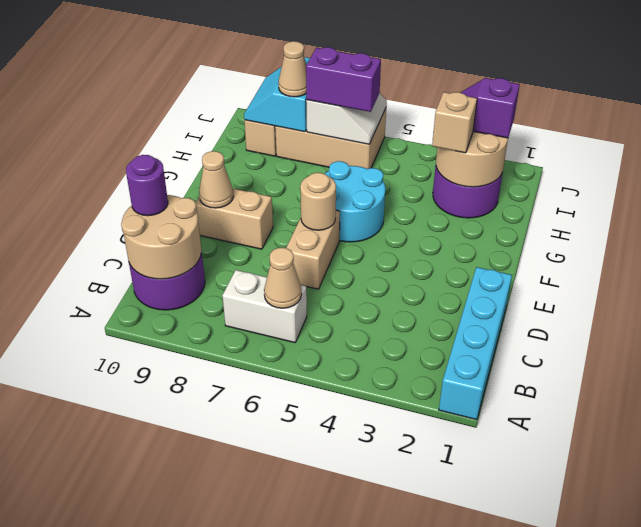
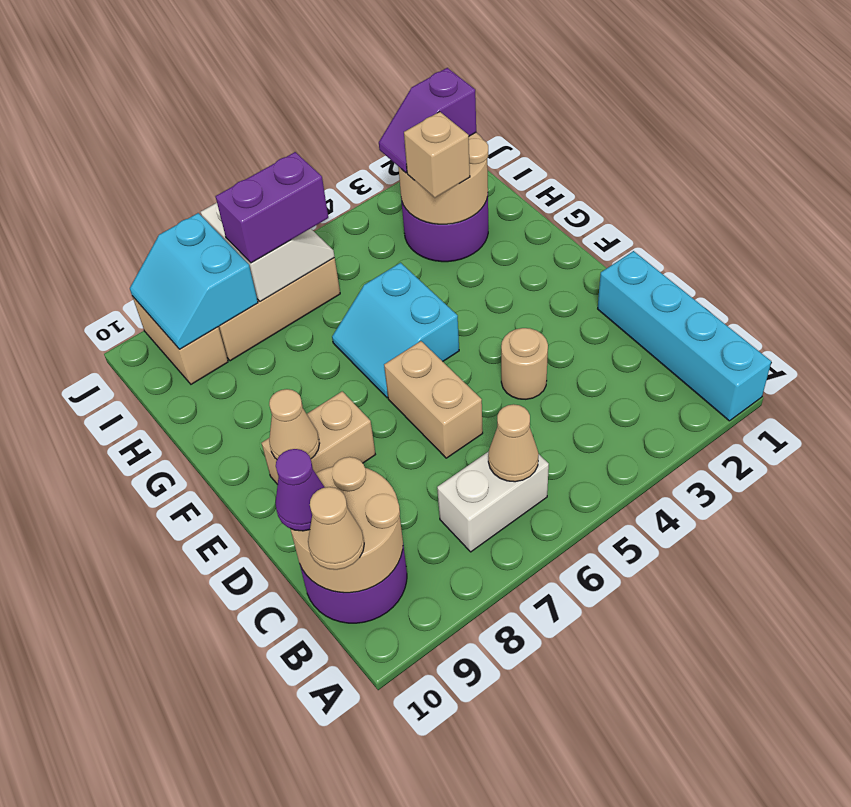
purple 1x1 round brick [126,155,168,216] -> purple 1x1 cone [275,449,325,531]
tan 1x1 round brick [300,173,336,230] -> tan 1x1 round brick moved to [501,328,548,399]
cyan 2x2 round brick [325,161,385,242] -> cyan 2x2 slope [332,263,459,398]
tan 1x1 cone [278,41,306,97] -> tan 1x1 cone moved to [308,487,364,570]

